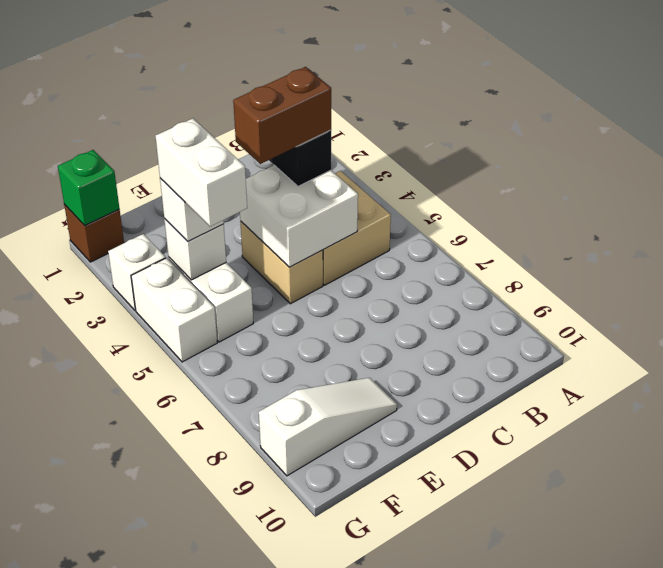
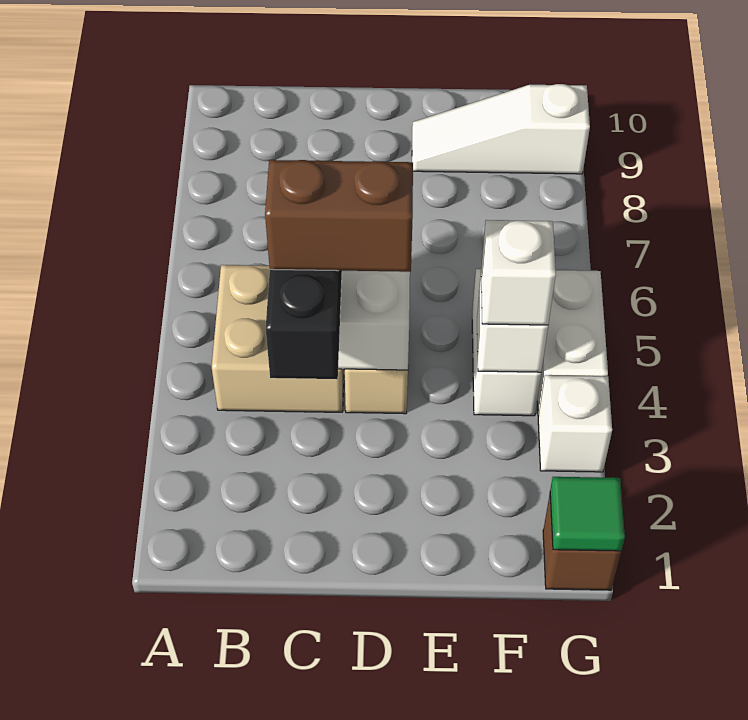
white 1x2 brick [156,118,247,227] -> none
green 1x1 brick [58,150,120,226] -> green 1x1 tile [550,477,625,551]

